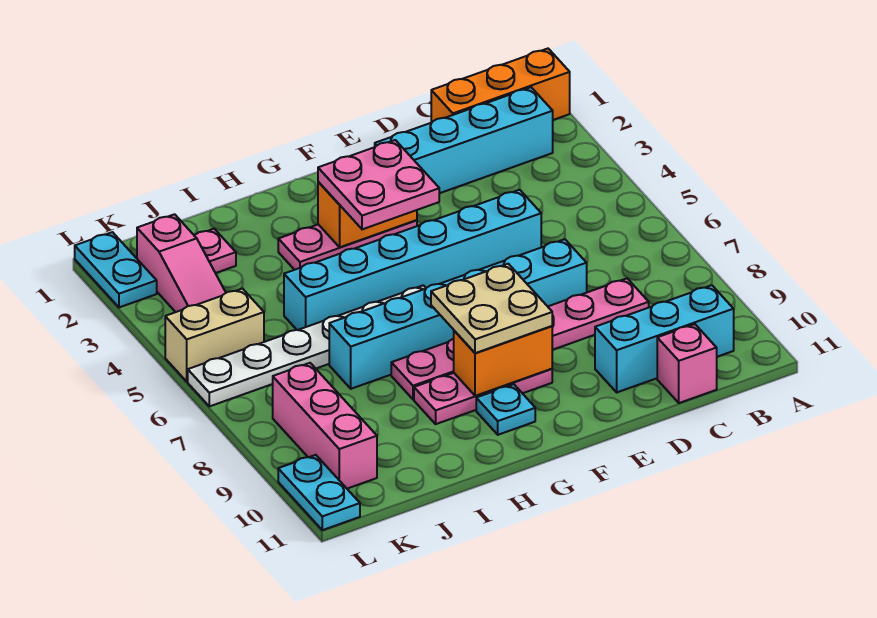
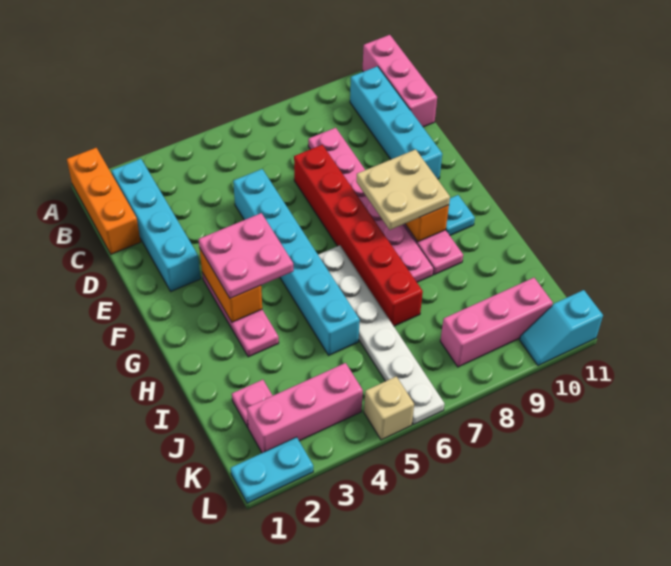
cyan 1x3 brick [595,285,734,392] -> cyan 1x4 brick [350,66,442,179]
pink 1x1 brick [657,324,717,403] -> pink 1x3 brick [362,35,437,127]
cyan 1x6 brick [329,239,587,389] -> red 1x6 brick [294,145,423,326]
pink 1x3 slope [137,214,226,312] -> pink 1x3 brick [247,363,363,453]
tan 1x2 brick [165,289,264,382] -> tan 1x1 brick [364,376,414,440]
cyan 1x2 plate [278,455,360,530] -> cyan 1x2 slope [520,290,603,366]

